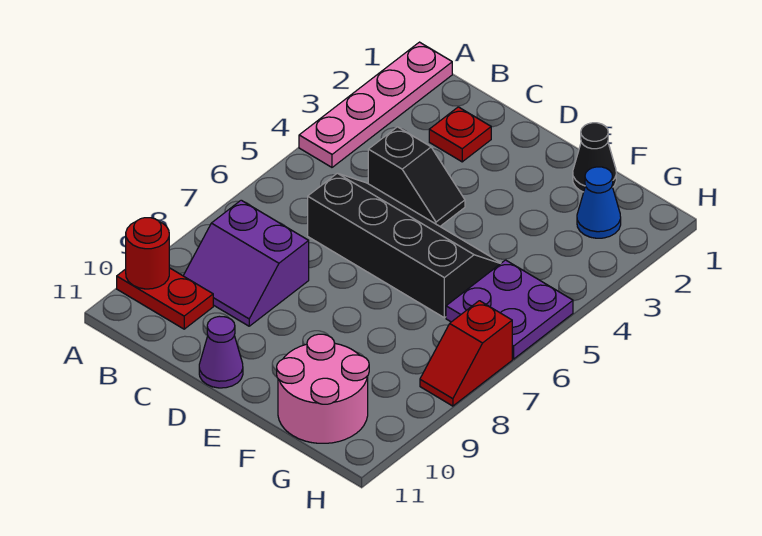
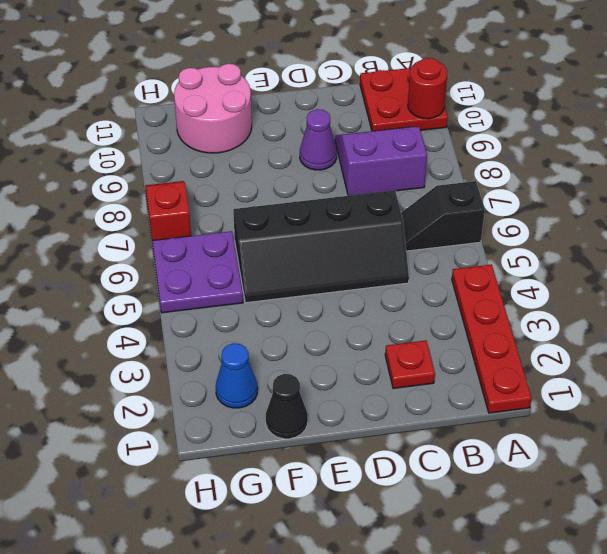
pink 1x4 plate [299,42,452,167] -> red 1x4 plate [452,264,532,413]
red 1x2 plate [117,268,213,329] -> red 2x2 plate [360,68,448,131]
black 1x2 slope [368,127,465,226] -> black 1x2 slope moved to [401,181,485,251]
purple 1x1 cone [199,316,243,388] -> purple 1x1 cone moved to [300,109,337,170]

